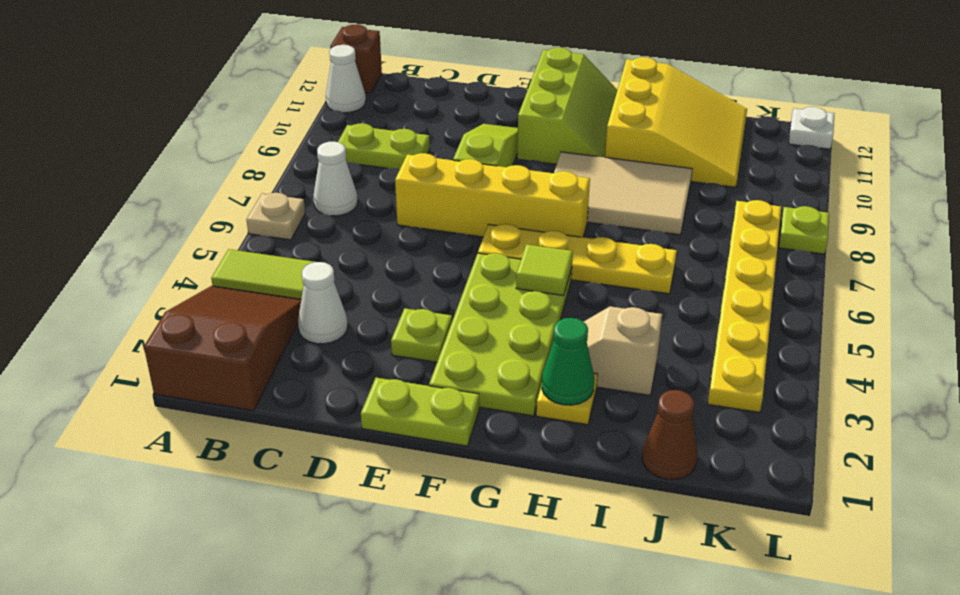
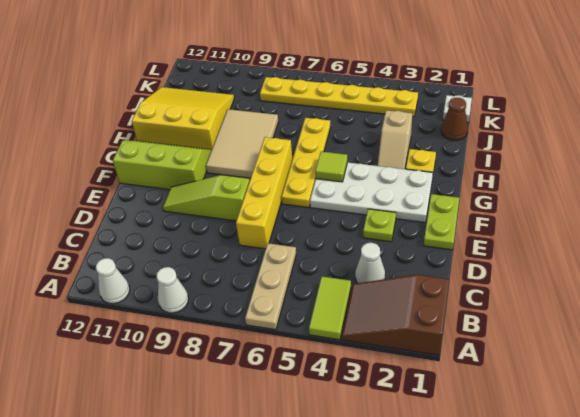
tan 1x1 plate [246,193,305,240] -> tan 1x3 plate [245,243,296,330]
brown 1x1 brick [330,25,382,93] -> none
white 1x1 cone [313,142,358,216] -> white 1x1 cone moved to [157,267,188,313]
lime 1x2 plate [338,123,430,169] -> none
lime 2x4 plate [429,253,572,416] -> white 2x4 plate [310,162,433,222]
green 1x1 cone [542,318,594,405] -> none
lime 1x1 plate [779,206,829,254] -> none
white 1x1 plate [789,107,835,149] -> white 1x1 plate moved to [443,95,472,123]

